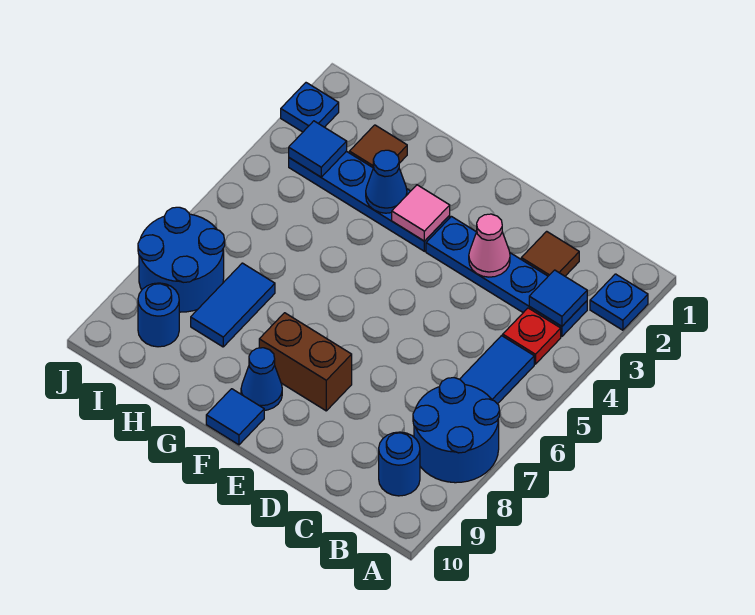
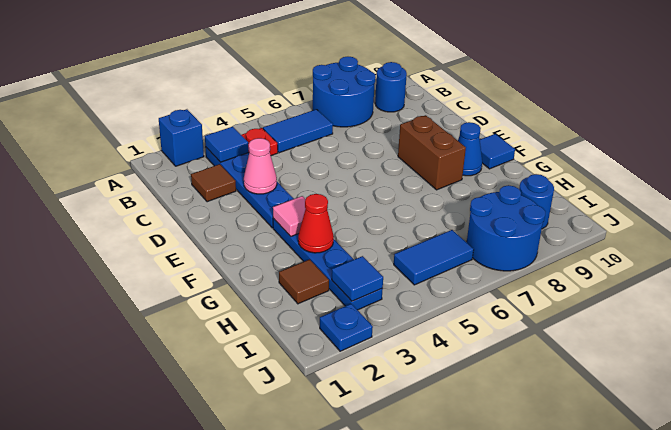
blue 1x1 plate [590,274,648,330] -> blue 1x1 brick [159,109,204,166]
blue 1x1 cone [366,150,407,213] -> red 1x1 cone [298,194,334,253]
blue 1x2 tile [191,263,275,347] -> blue 1x2 tile moved to [394,230,474,285]

